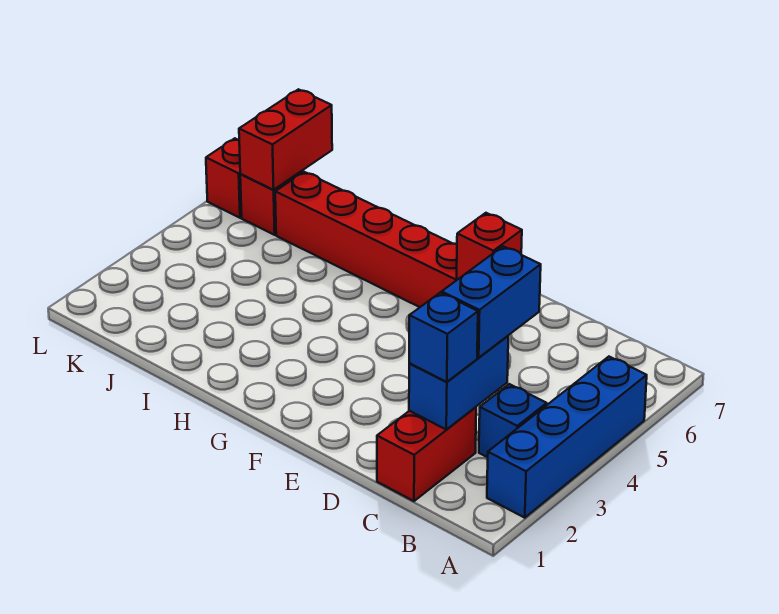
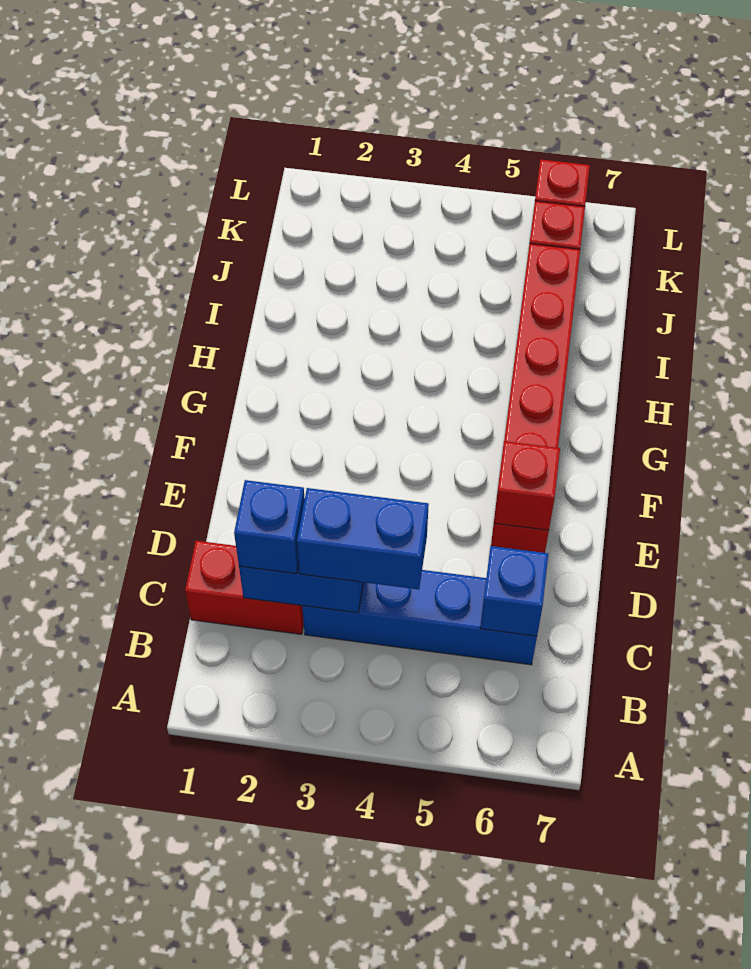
blue 1x4 brick [487,357,647,518] -> blue 1x4 brick moved to [302,570,537,665]
blue 1x1 brick [479,384,547,457] -> blue 1x1 brick moved to [480,546,548,636]
red 1x2 brick [239,89,332,190] -> none

